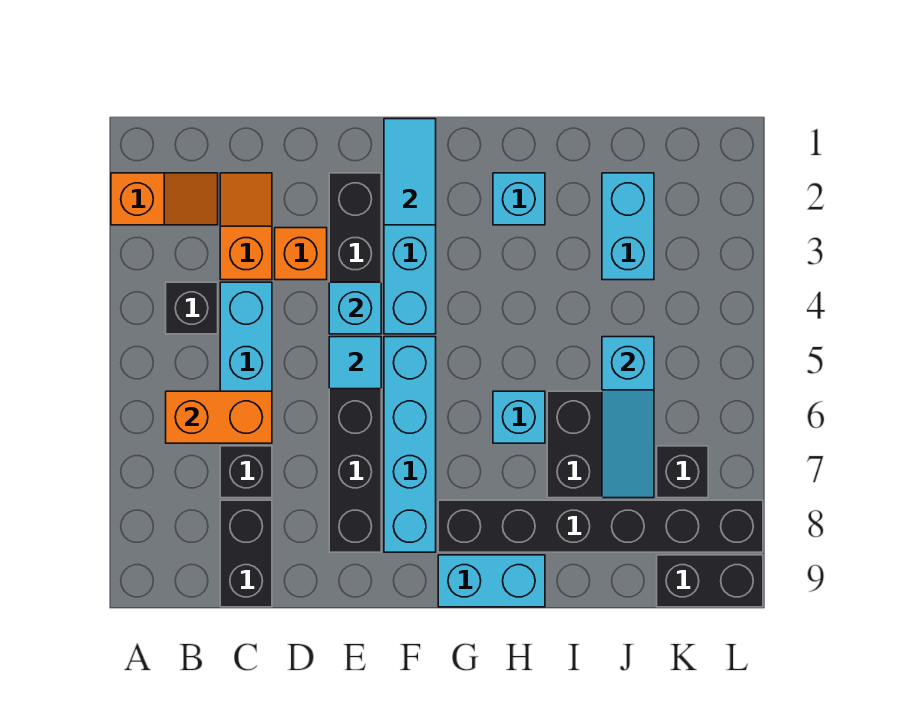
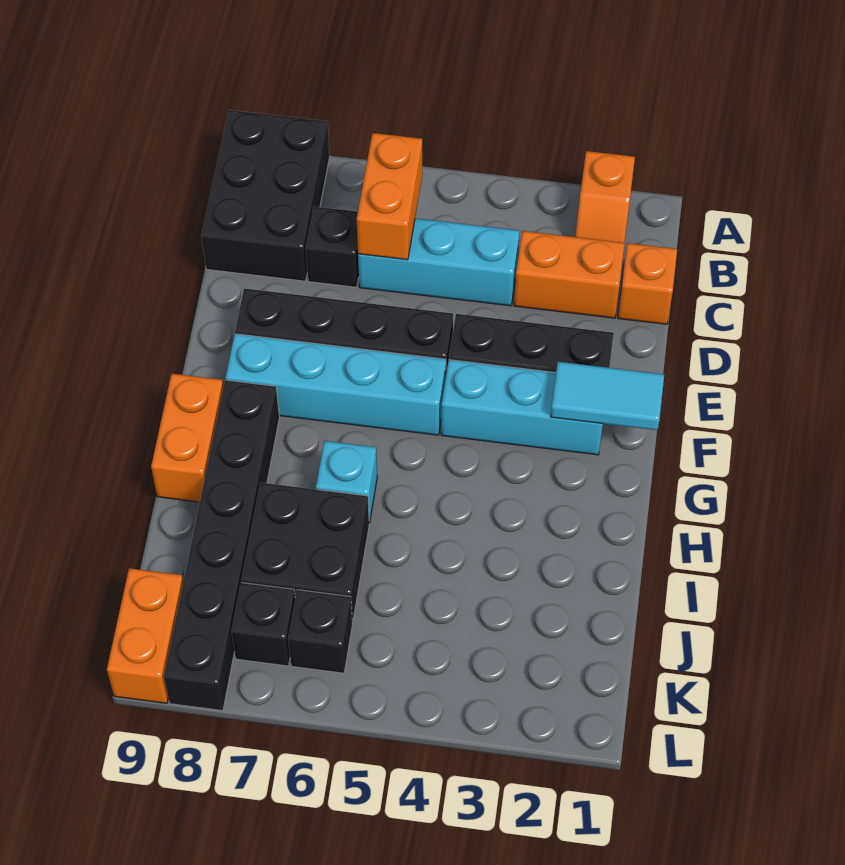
black 1x1 brick [166,282,218,334] -> black 1x1 brick moved to [288,590,353,673]
orange 1x2 slope [220,173,272,280] -> orange 1x2 brick [514,231,625,318]
black 1x2 brick [220,500,272,607] -> black 2x3 brick [201,110,330,281]
orange 1x1 brick [275,228,327,280] -> orange 1x1 brick moved to [618,243,677,324]
cyan 1x1 brick [329,282,381,334] -> none
cyan 1x1 tile [329,337,381,389] -> none
cyan 1x2 brick [438,555,545,607] -> orange 1x2 brick [151,374,223,502]
cyan 1x1 brick [493,173,545,225] -> none
cyan 1x2 brick [602,173,654,280] -> none
cyan 1x3 slope [602,337,654,498] -> none
black 1x2 brick [657,555,763,607] -> orange 1x2 brick [107,568,183,703]

